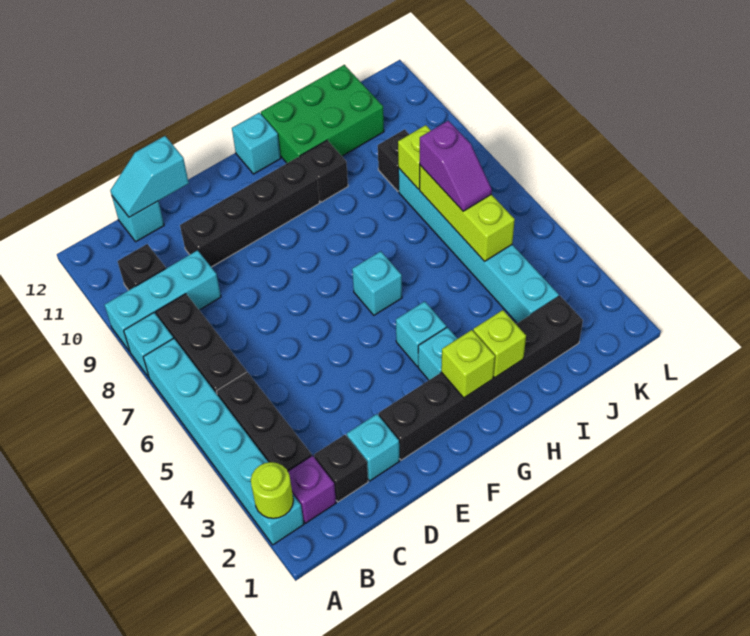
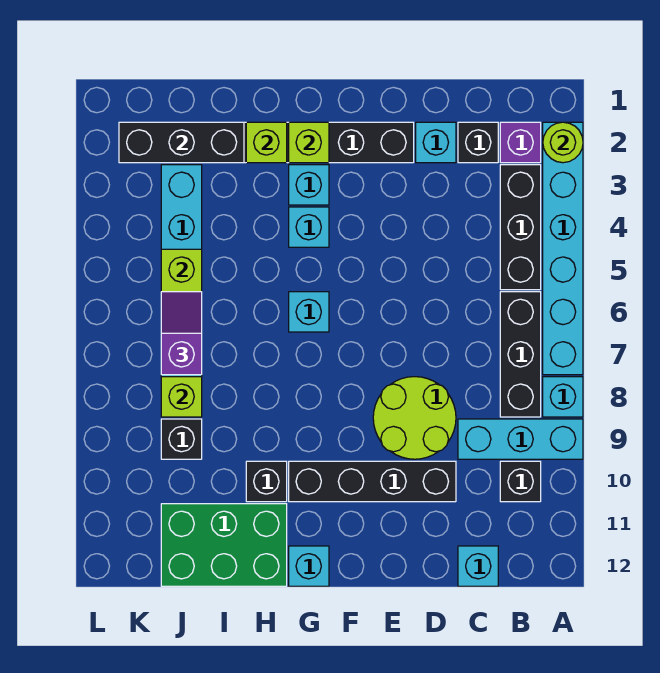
cyan 1x2 slope [110,136,189,217] -> none
none -> lime 2x2 round brick [373,377,456,459]
none -> black 1x3 brick [119,122,244,163]

